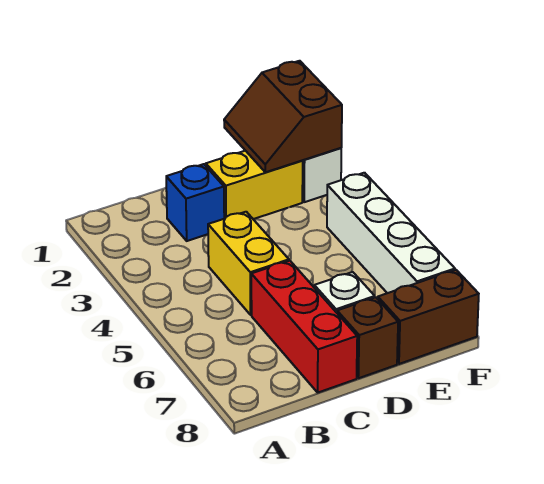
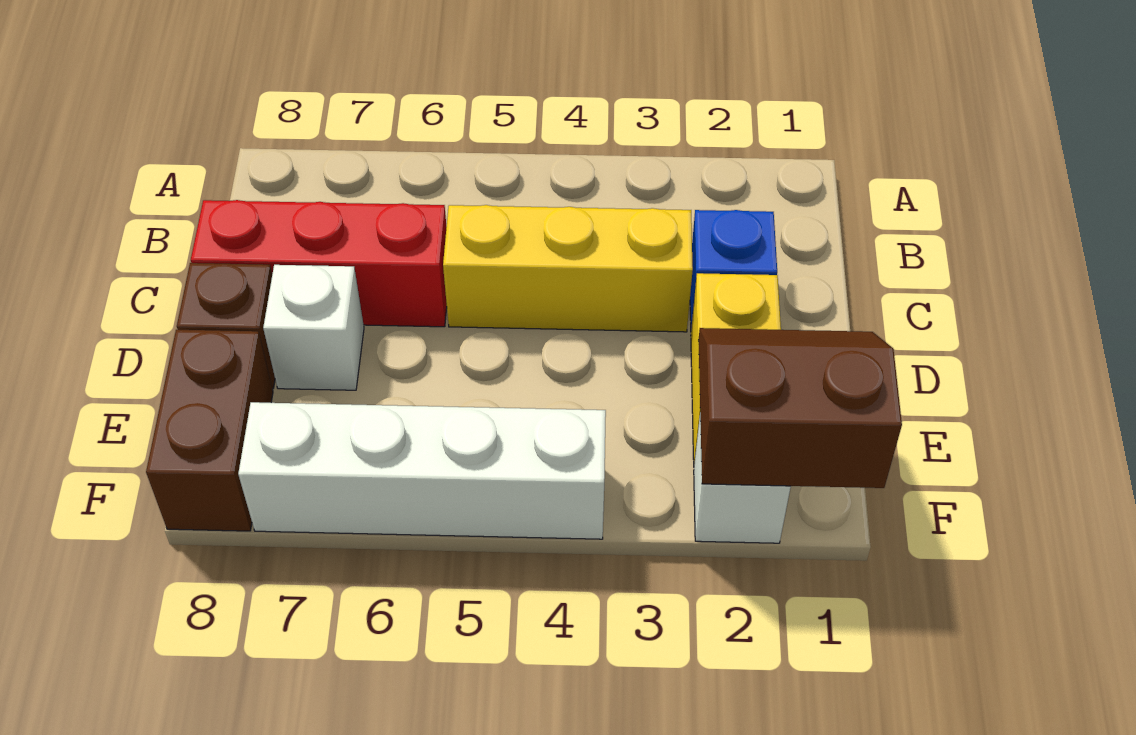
yellow 1x2 brick [208,212,289,315] -> yellow 1x3 brick [443,205,693,332]

